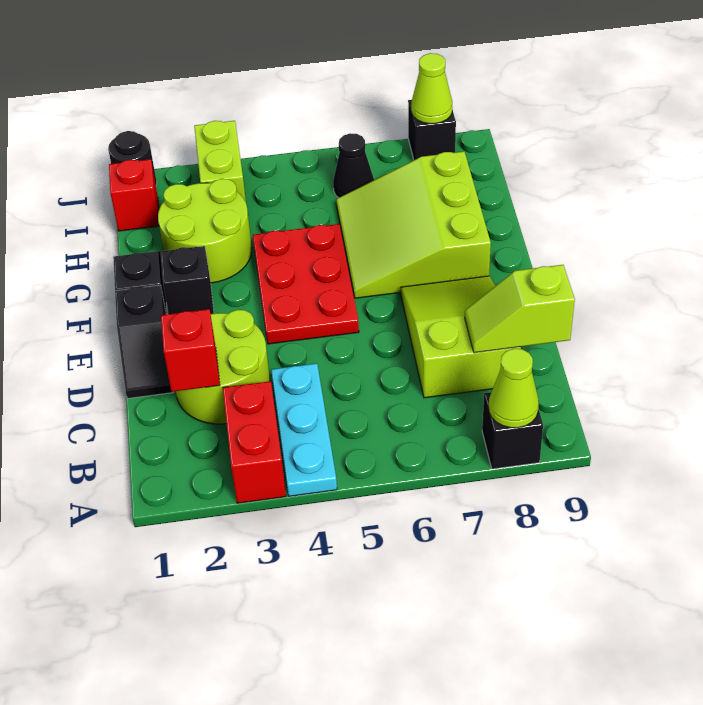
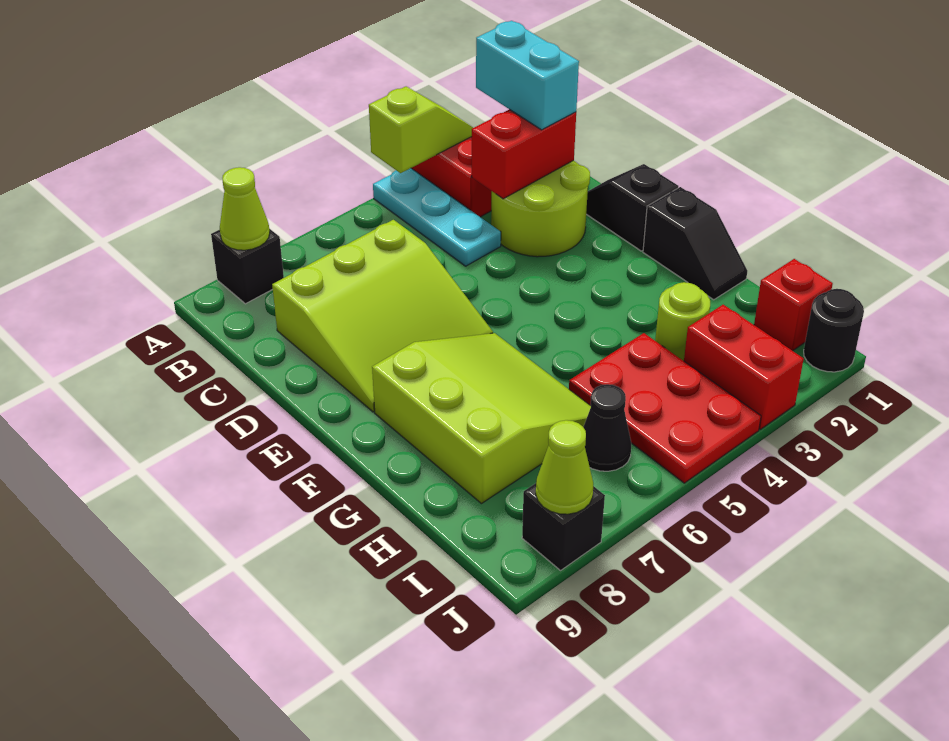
none -> cyan 1x2 brick [476,21,579,130]
red 1x1 brick [161,309,220,392] -> red 1x2 brick [472,109,576,199]
lime 2x3 slope [401,276,521,398] -> lime 3x3 slope [272,220,493,412]
lime 1x2 slope [465,265,575,353] -> lime 1x2 slope moved to [369,87,473,173]
red 2x3 plate [253,224,359,344] -> red 2x3 plate moved to [569,333,761,483]
black 1x1 brick [160,246,214,314] -> none
lime 2x2 round brick [158,179,252,283] -> lime 1x1 round brick [655,282,710,361]
lime 1x2 brick [194,121,246,202] -> red 1x2 brick [684,305,804,429]

